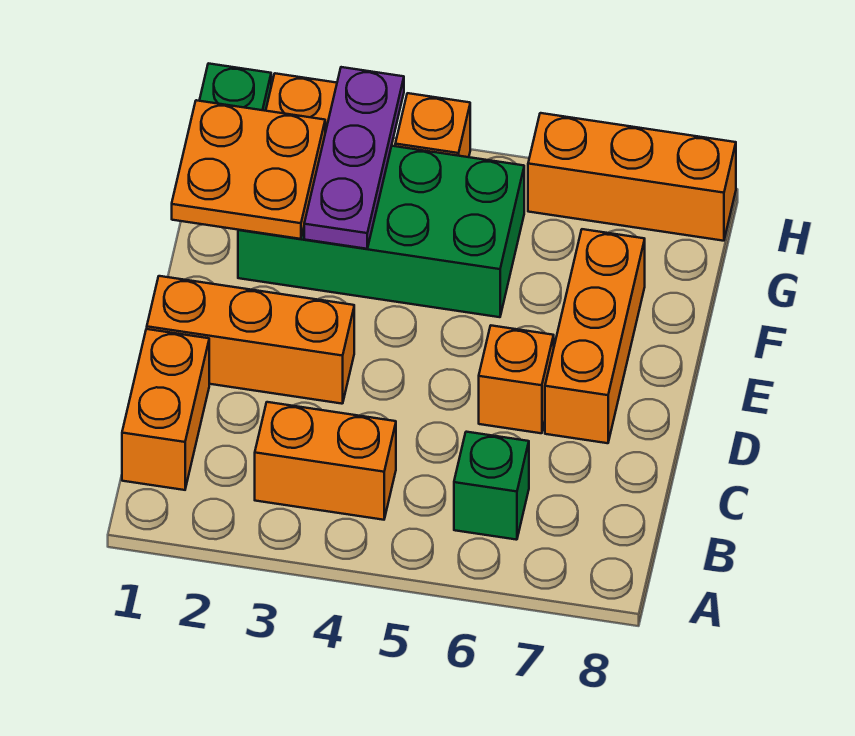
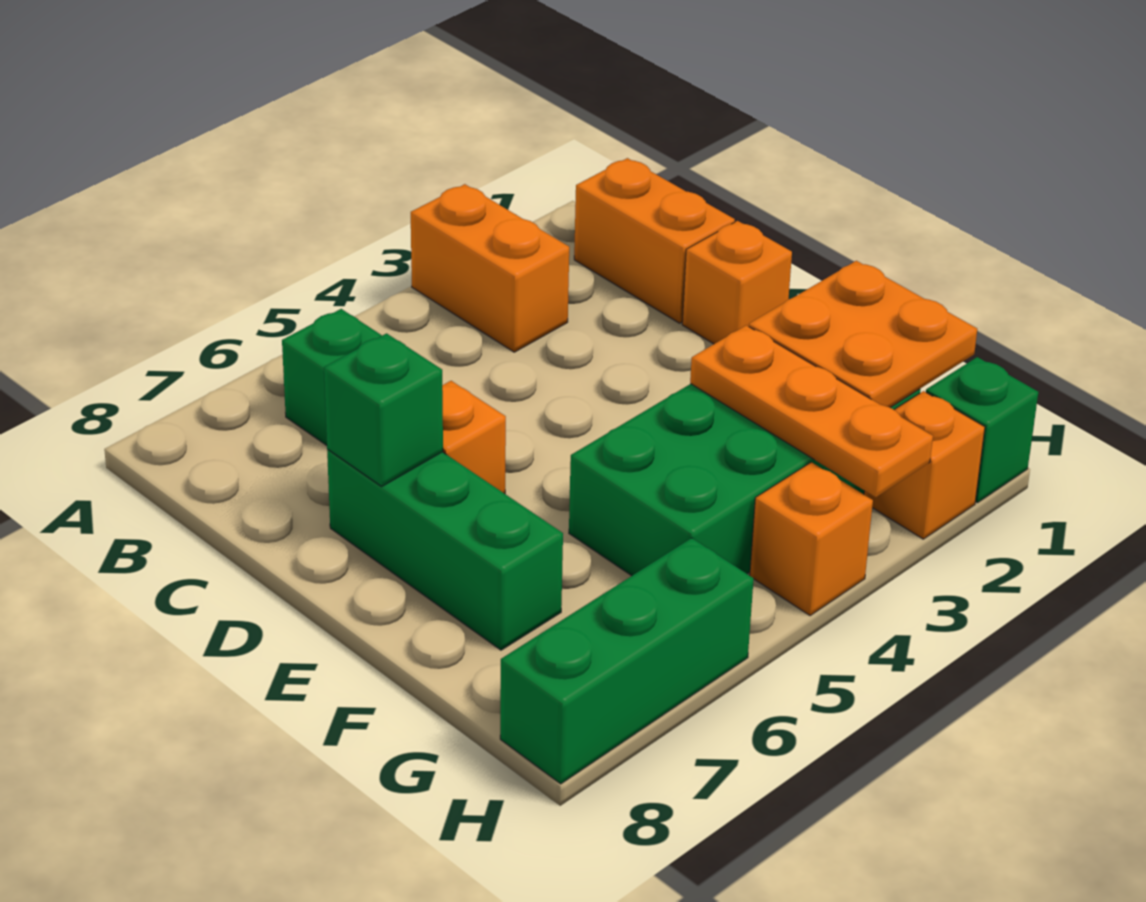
orange 1x2 brick [255,402,396,520] -> orange 1x2 brick turned to [411,184,569,352]
orange 1x3 brick [147,276,354,404] -> orange 1x1 brick [682,221,792,344]
orange 1x3 brick [545,229,645,443] -> green 1x3 brick [327,449,563,650]
none -> green 1x1 brick [324,333,443,486]
purple 1x3 plate [304,67,404,249] -> orange 1x3 plate [690,325,933,497]
orange 1x3 brick [528,113,736,241] -> green 1x3 brick [500,538,754,784]

